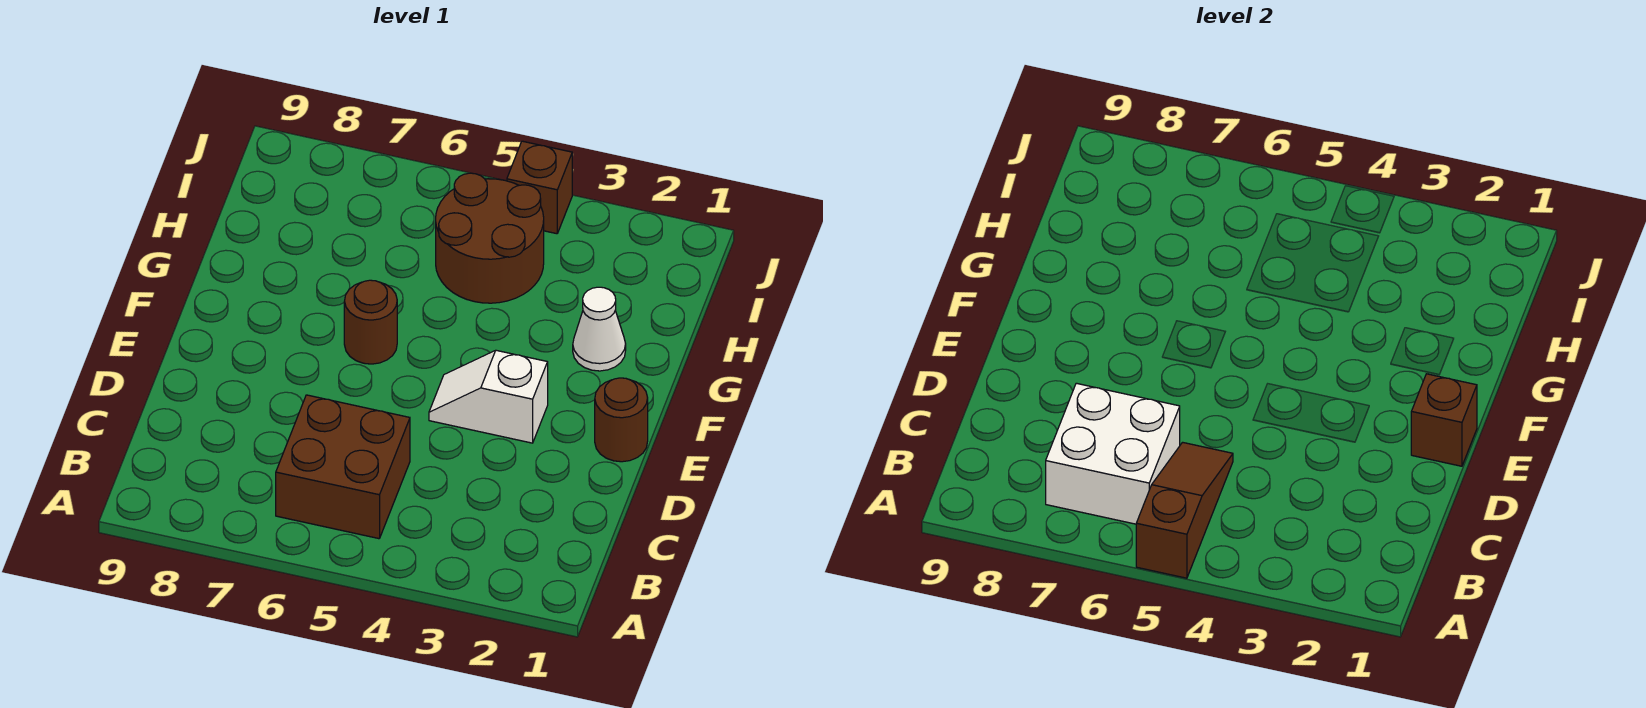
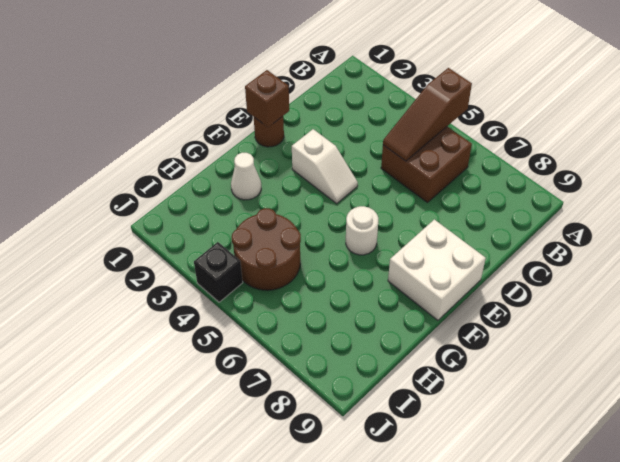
white 2x2 brick [1046,383,1180,524] -> white 2x2 brick moved to [388,219,486,320]
brown 1x1 round brick [344,280,397,364] -> white 1x1 round brick [346,206,378,255]
brown 1x1 brick [507,141,572,234] -> black 1x1 brick [194,242,243,302]

